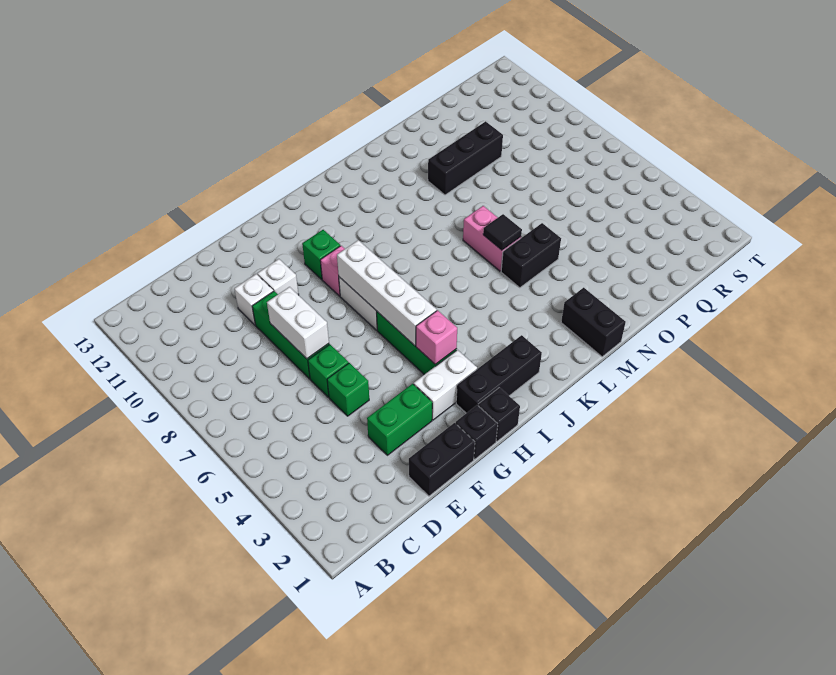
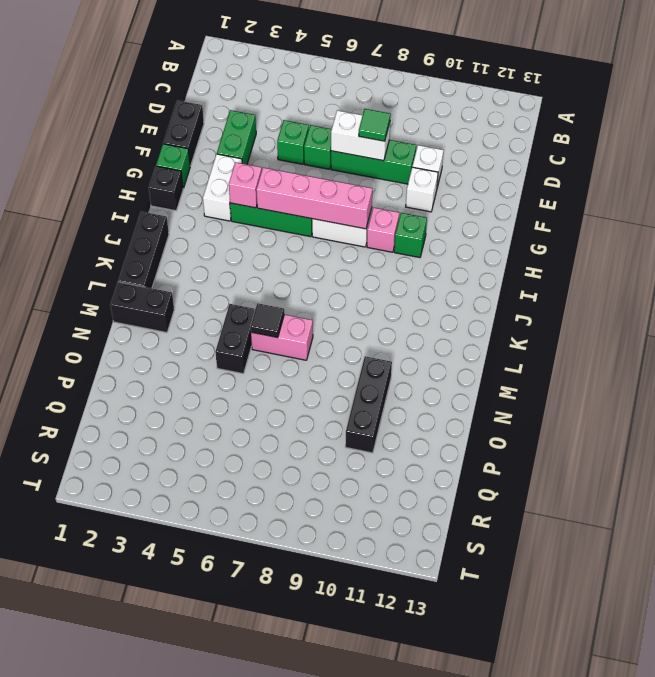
none -> green 1x1 tile [359,109,391,141]
black 1x1 brick [455,405,498,459] -> green 1x1 brick [156,144,190,188]
black 1x3 brick [456,335,542,413] -> black 1x3 brick moved to [118,212,169,288]
white 1x4 brick [337,240,437,346] -> pink 1x4 brick [256,168,372,229]

